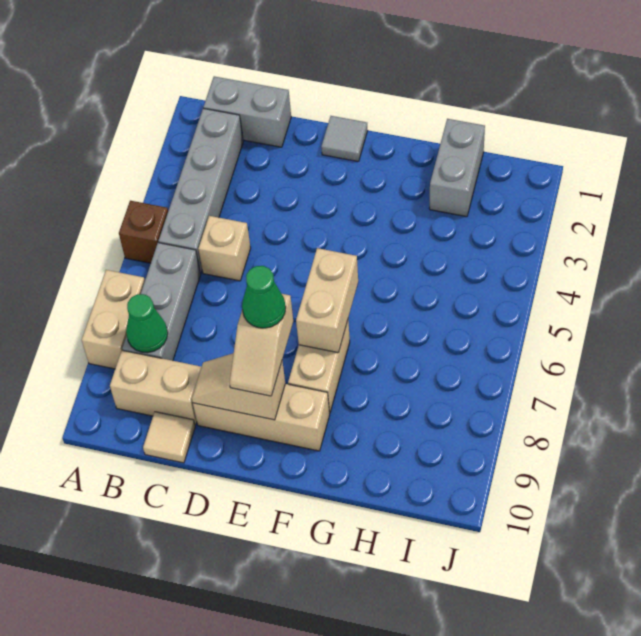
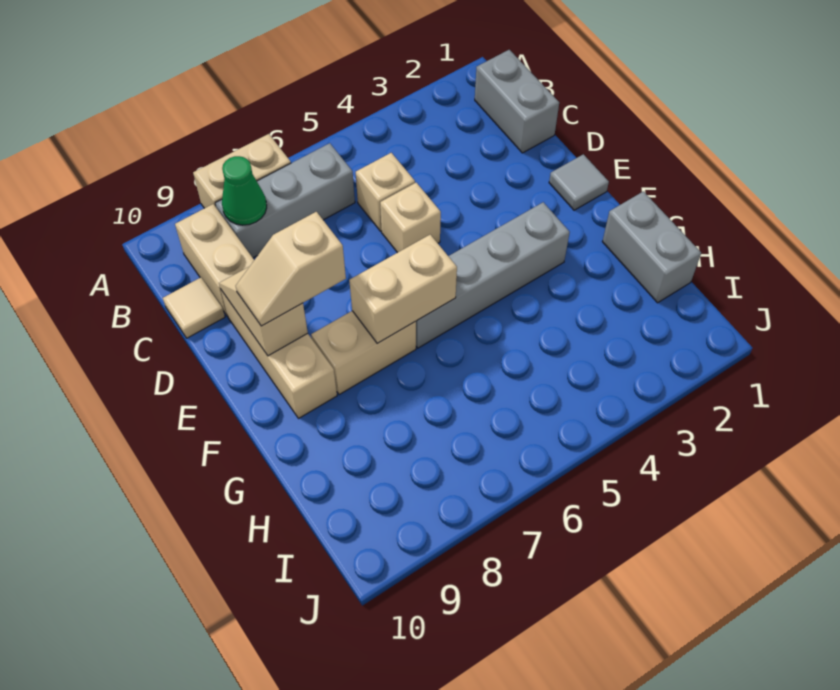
brown 1x1 brick [119,201,168,263] -> none
grey 1x4 brick [158,108,243,273] -> grey 1x4 brick moved to [416,202,570,348]
none -> tan 1x1 brick [380,183,441,253]
green 1x1 cone [242,266,286,328] -> none
grey 1x2 brick [430,119,485,217] -> grey 1x2 brick turned to [602,191,701,303]

